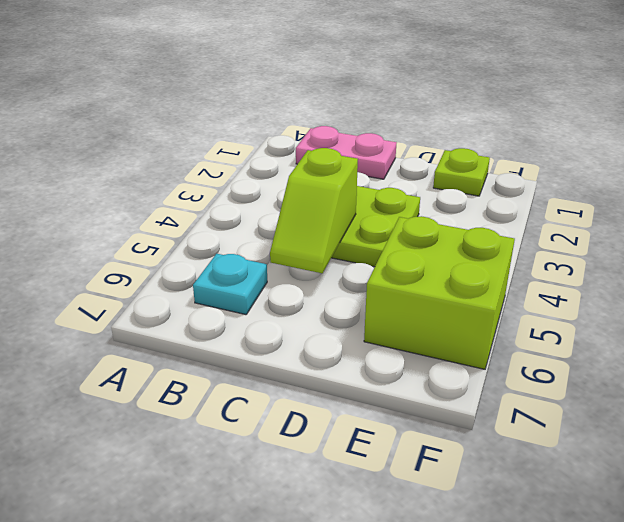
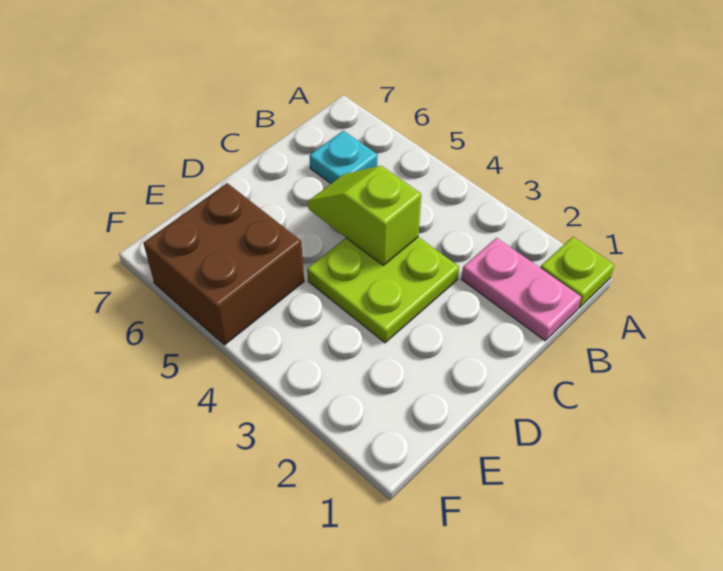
pink 1x2 plate [296,126,396,179] -> pink 1x2 plate turned to [461,238,581,341]
lime 1x1 plate [433,148,490,196] -> lime 1x1 plate moved to [540,237,615,308]
lime 2x2 brick [364,216,515,369] -> brown 2x2 brick [143,183,304,345]

